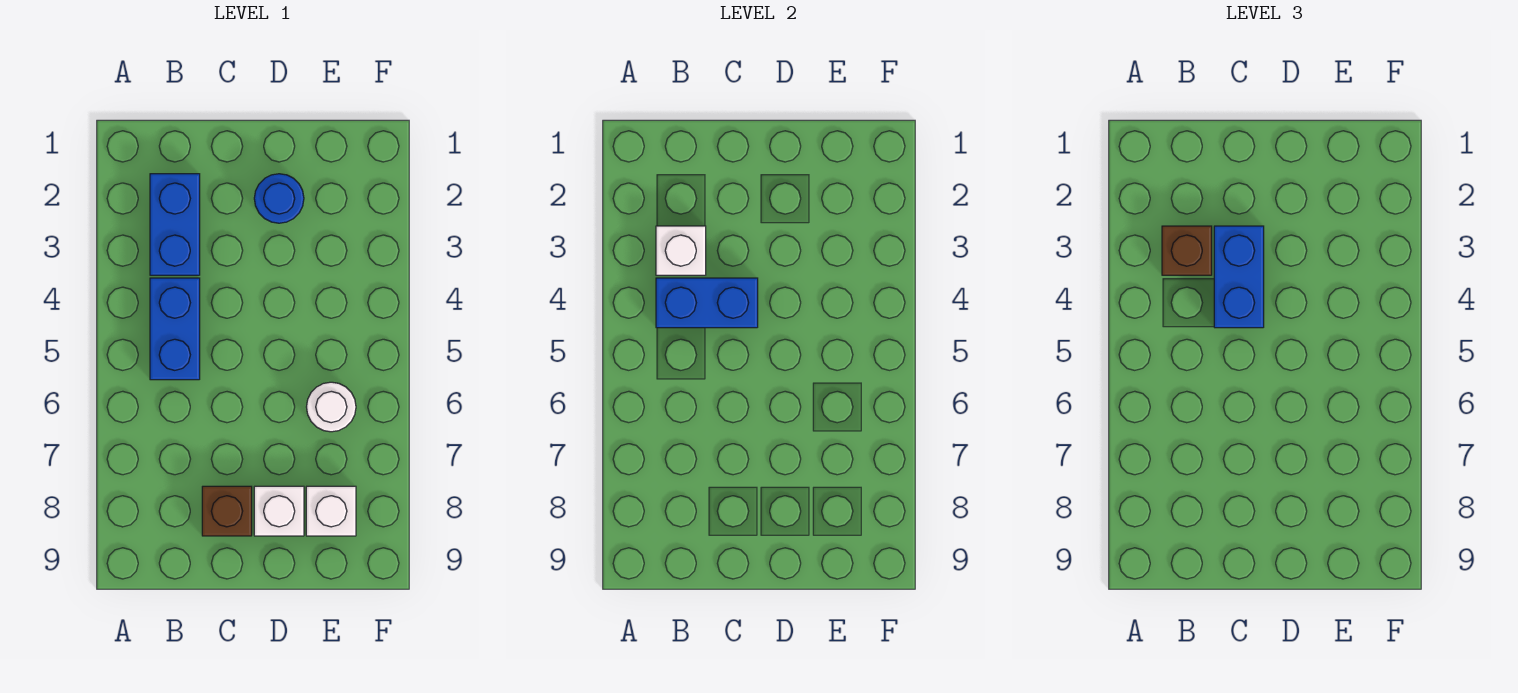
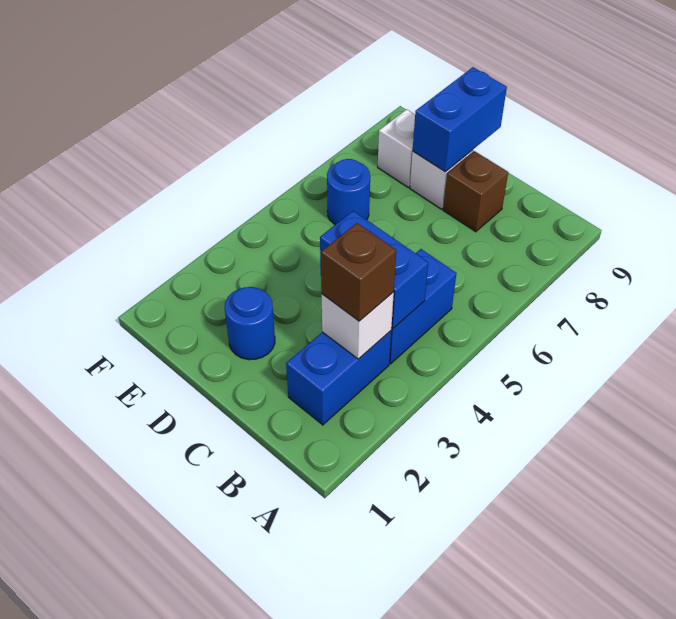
blue 1x2 brick [1214,226,1264,328] -> blue 1x2 brick moved to [413,67,507,172]
white 1x1 round brick [307,382,356,432] -> blue 1x1 round brick [327,159,370,225]

